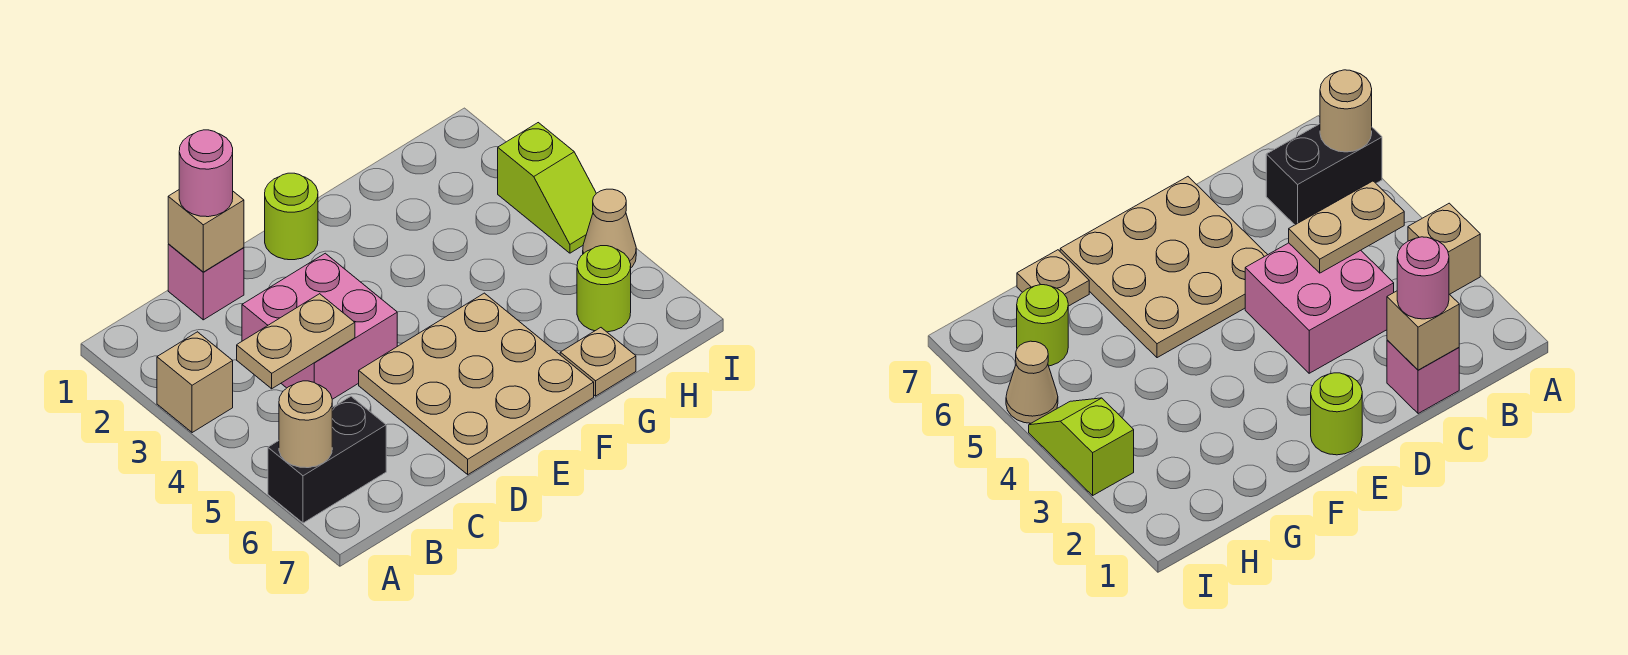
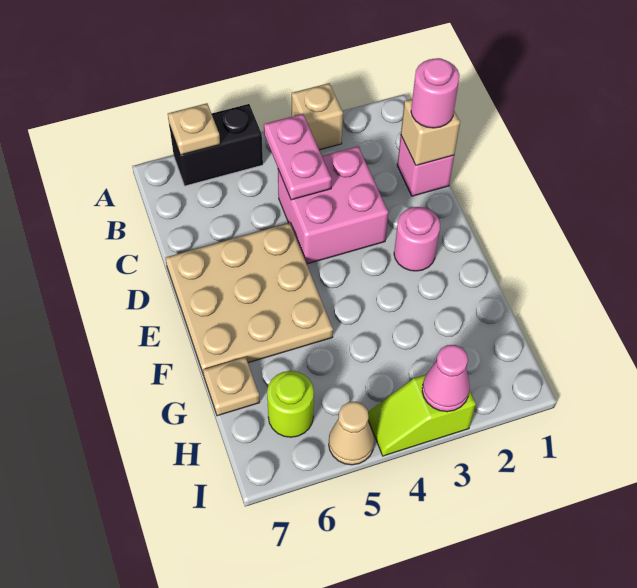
black 1x2 brick [268,396,386,523] -> black 1x2 brick turned to [169,104,263,186]
tan 1x1 round brick [279,381,332,468] -> tan 1x1 plate [168,103,220,155]
tan 1x2 plate [237,294,355,389] -> pink 1x2 plate [264,114,332,200]
lime 1x1 round brick [265,173,318,260] -> none
none -> pink 1x1 round brick [394,207,440,271]
none -> pink 1x1 cone [422,345,470,412]

